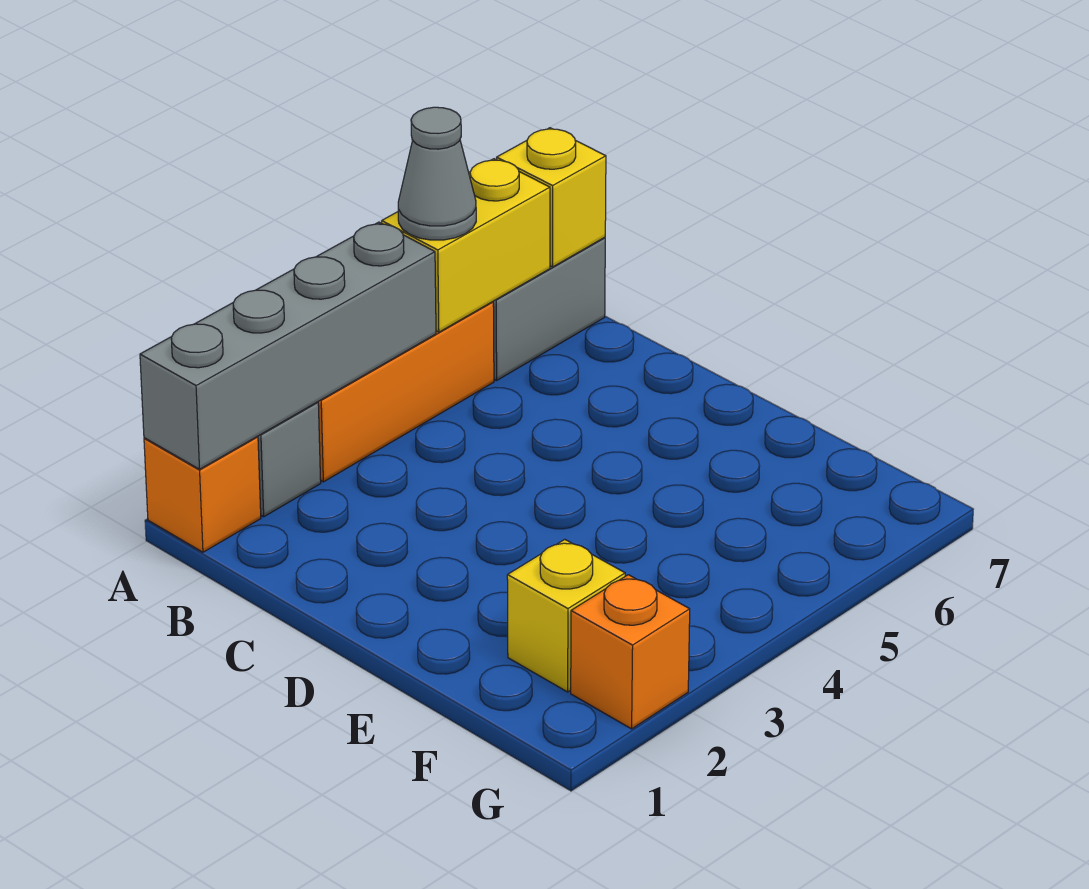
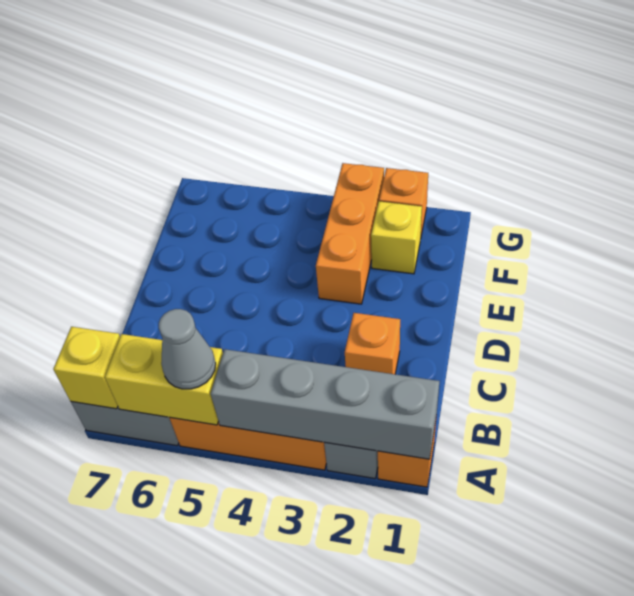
none -> orange 1x1 brick [345,313,400,374]
none -> orange 1x3 brick [316,163,384,304]

